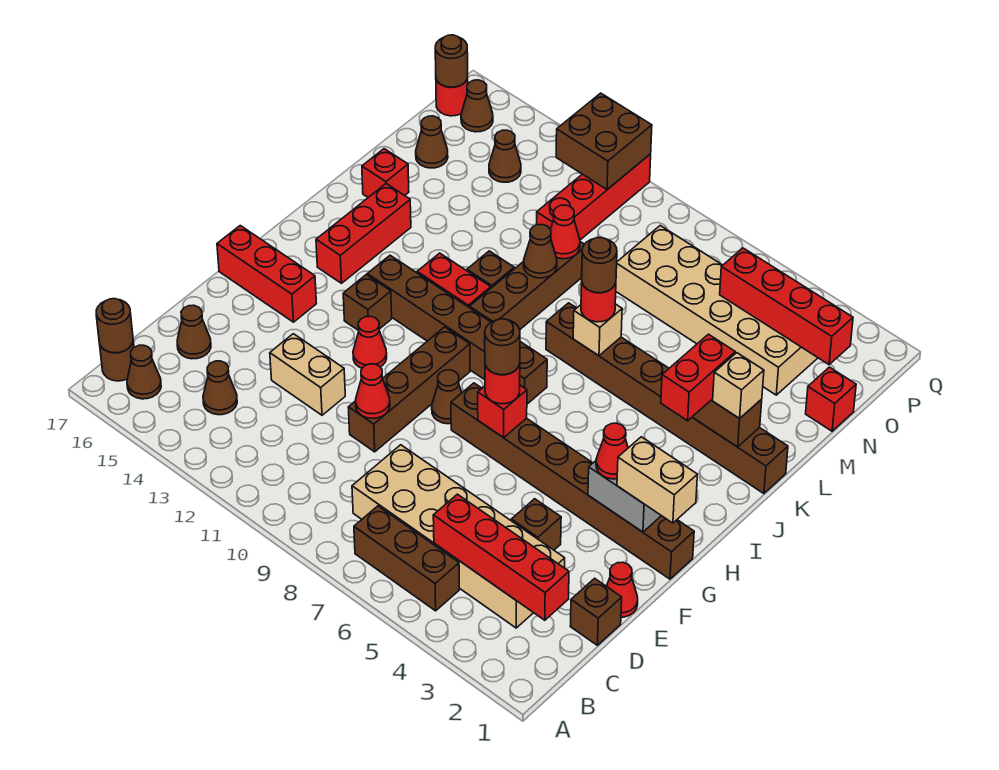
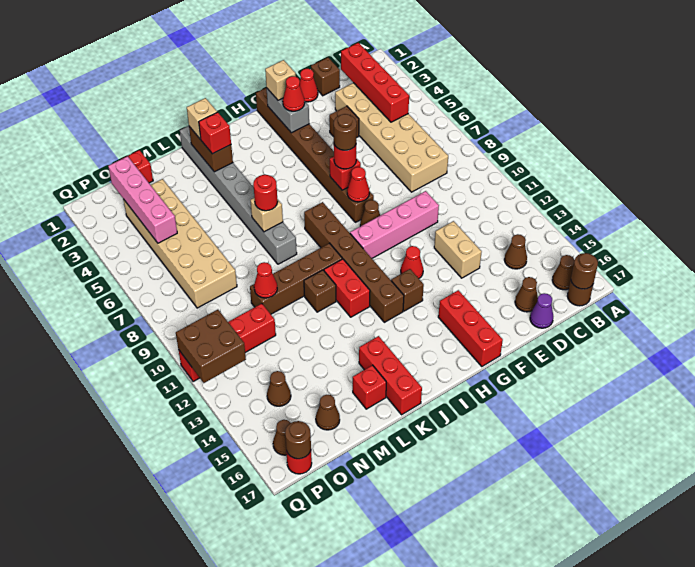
brown 1x3 brick [354,506,459,611] -> none
none -> purple 1x1 cone [530,293,553,328]
brown 1x4 brick [348,327,470,452] -> pink 1x4 brick [350,191,439,258]
red 1x1 cone [356,364,390,418] -> red 1x1 cone moved to [347,167,369,202]
tan 1x2 brick [617,437,698,523] -> tan 1x1 brick [265,60,296,100]
red 1x3 brick [316,184,411,283] -> red 1x3 brick turned to [359,336,422,415]
red 1x2 brick [661,334,735,421] -> red 1x1 brick [199,112,231,154]
brown 1x8 brick [546,303,788,494] -> grey 1x8 brick [180,126,297,264]
brown 1x1 round brick [582,238,617,293] -> none
brown 1x1 cone [524,225,557,278] -> none
red 1x4 brick [720,248,853,365] -> pink 1x4 brick [108,156,177,243]

